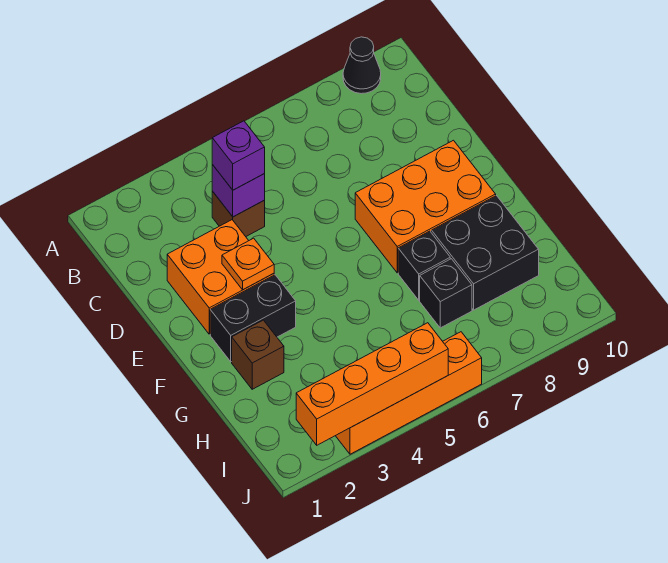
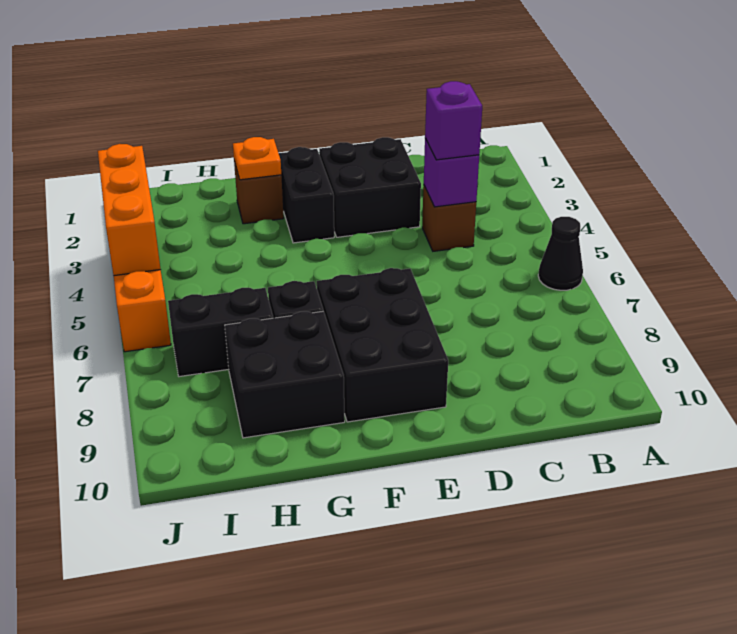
black 1x1 cone [343,37,381,94] -> black 1x1 cone moved to [538,217,583,290]
orange 2x2 brick [167,220,274,334] -> black 2x2 brick [319,137,421,237]
orange 1x1 plate [222,238,274,290] -> orange 1x1 plate moved to [233,137,281,180]
orange 2x3 brick [355,140,496,273] -> black 2x3 brick [317,268,448,422]
black 1x1 brick [420,259,472,328] -> black 1x2 brick [168,288,273,377]
orange 1x4 brick [296,323,448,445] -> orange 1x3 brick [98,144,161,276]

